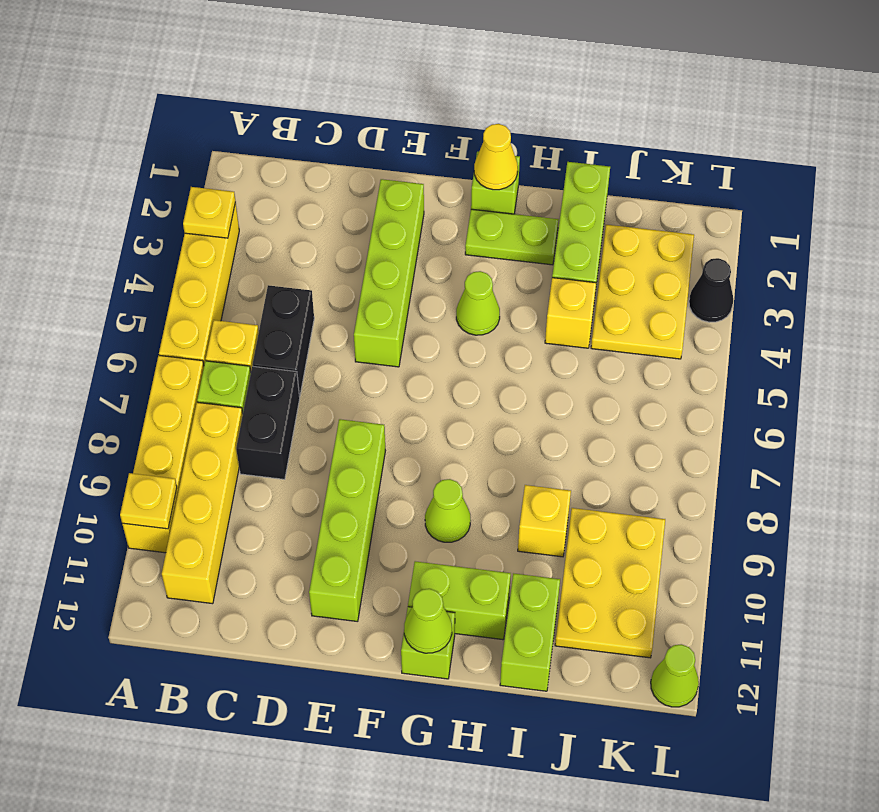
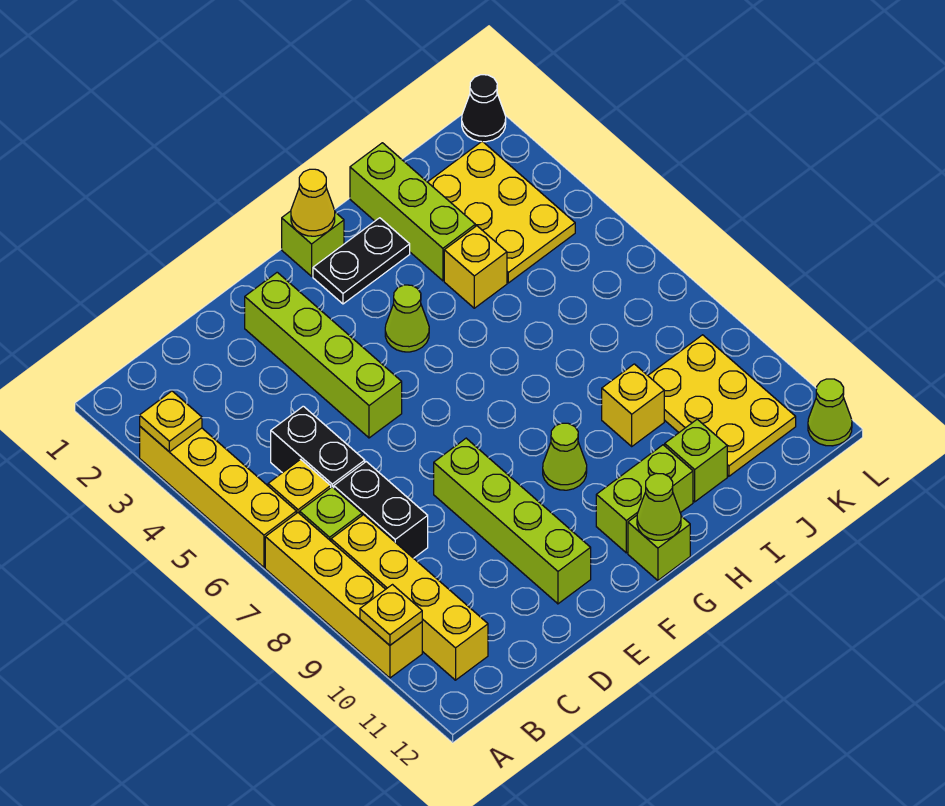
lime 1x2 plate [465,209,559,265] -> black 1x2 plate [313,218,410,304]
lime 1x2 brick [500,573,560,691] -> lime 1x1 brick [665,419,727,502]
black 1x1 cone [689,258,733,322] -> black 1x1 cone moved to [462,75,506,142]

